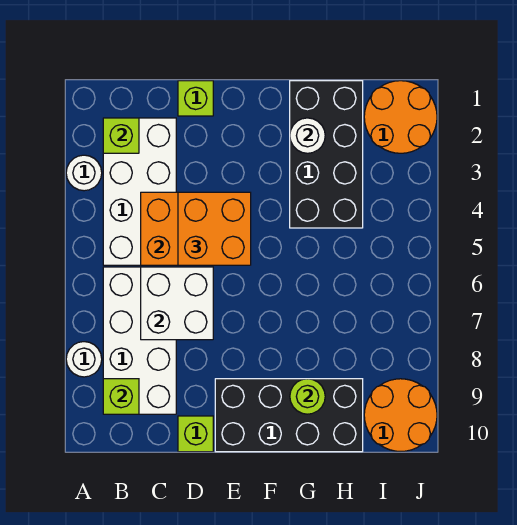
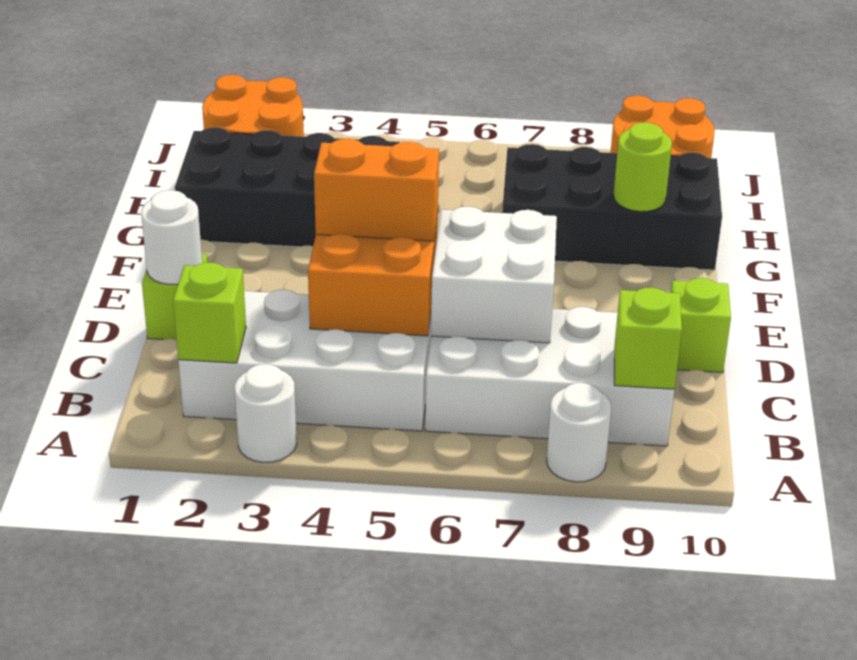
orange 2x2 brick [178,192,251,265] -> orange 1x2 brick [314,139,439,241]
black 2x4 brick [215,379,363,452] -> black 2x4 brick turned to [502,144,722,270]
white 1x1 round brick [290,118,325,153] -> white 1x1 round brick moved to [141,190,202,284]

